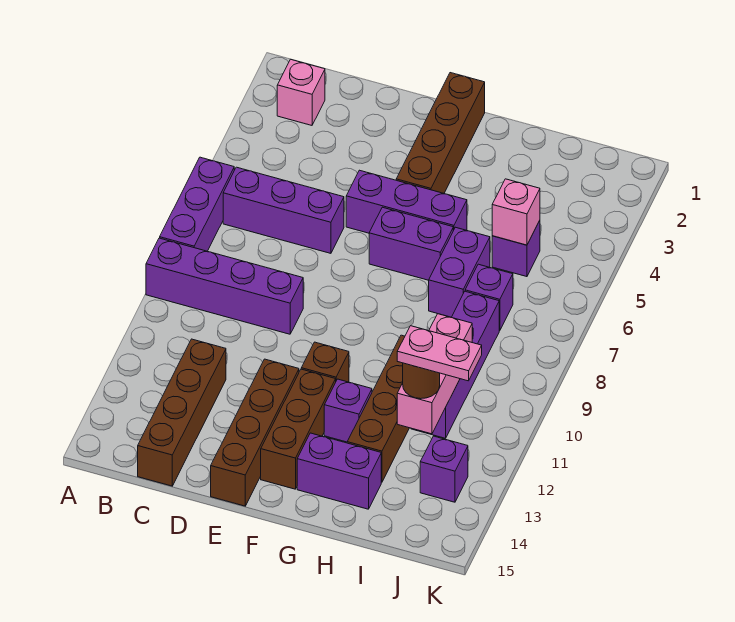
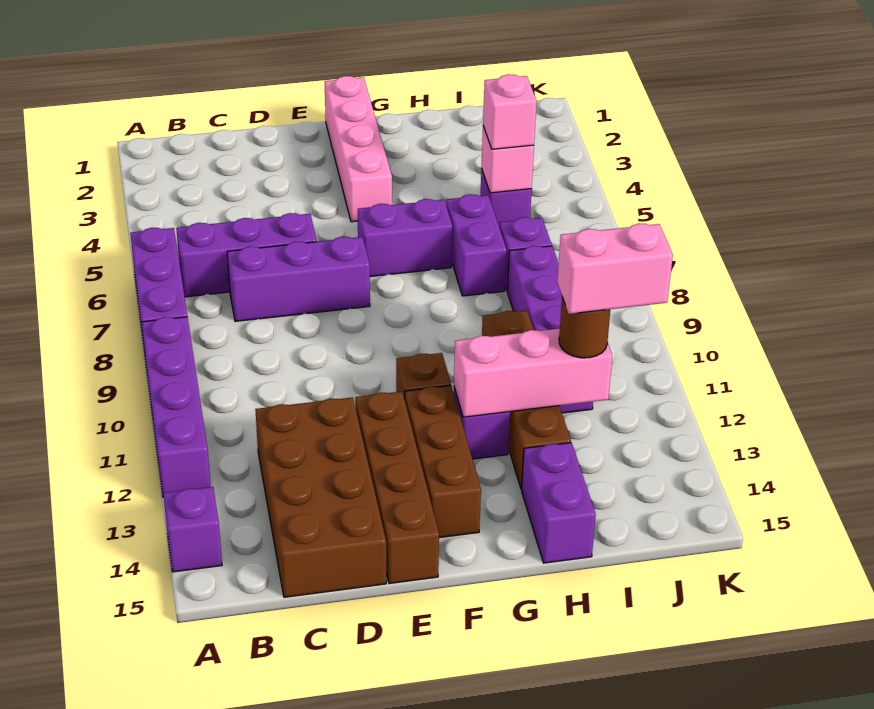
purple 1x4 brick [146,238,303,334] -> purple 1x4 brick turned to [142,317,211,497]
pink 1x1 brick [277,59,325,125] -> pink 1x1 brick moved to [483,74,536,149]
brown 1x4 brick [138,339,226,486] -> brown 2x4 brick [255,397,386,597]
purple 1x3 brick [346,170,467,233] -> purple 1x3 brick moved to [227,237,370,322]
brown 1x4 brick [396,73,485,193] -> pink 1x4 brick [325,76,392,222]
purple 1x2 brick [297,433,381,509] -> purple 1x2 brick turned to [522,443,596,563]
pink 1x3 brick [397,314,472,434] -> pink 1x3 brick turned to [454,329,612,417]
pink 1x2 plate [397,326,482,381] -> pink 1x2 brick [557,223,673,314]
purple 1x1 brick [420,436,468,502] -> purple 1x1 brick moved to [163,487,222,572]

